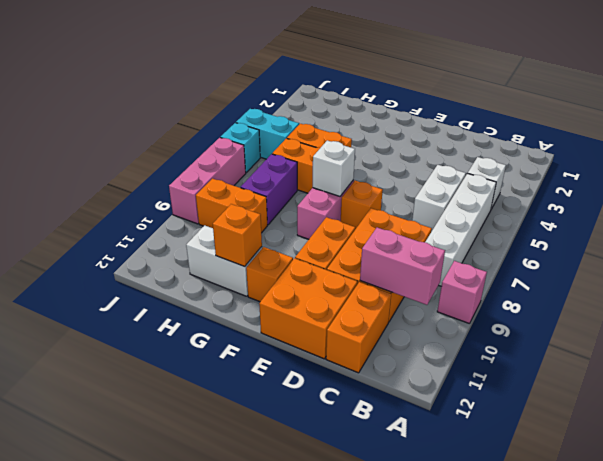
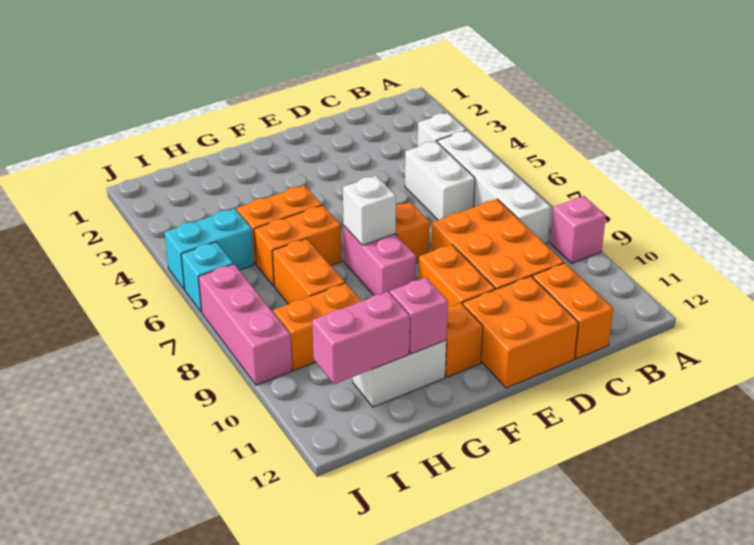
pink 1x2 brick [360,228,445,305] -> pink 1x2 brick moved to [312,292,410,384]
orange 1x1 brick [213,204,262,266] -> pink 1x1 brick [390,277,448,354]
purple 1x2 brick [241,154,297,225] -> orange 1x2 brick [272,239,345,304]

